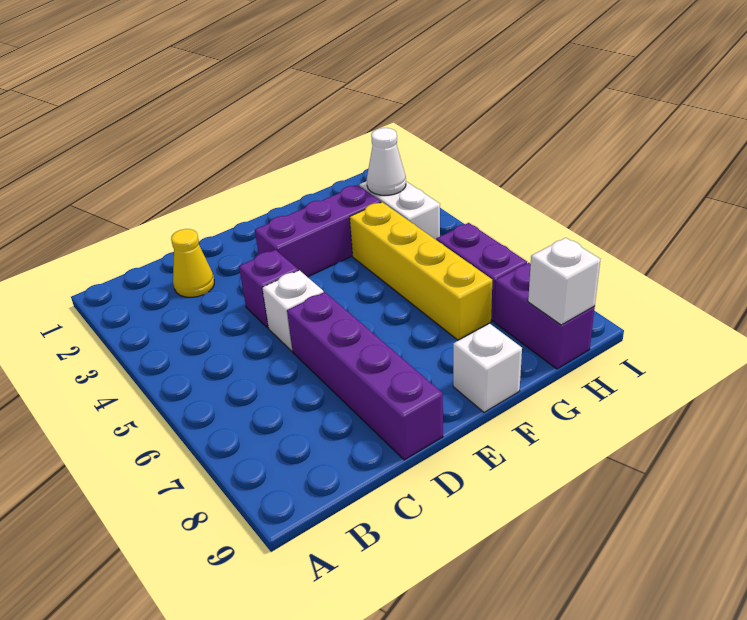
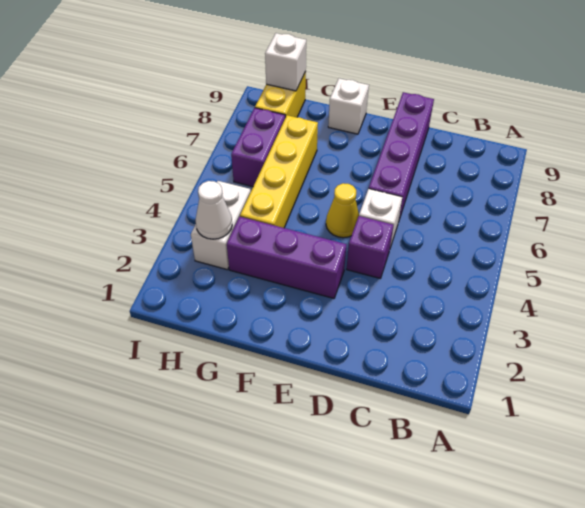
yellow 1x1 cone [171,229,214,297] -> yellow 1x1 cone moved to [326,183,359,238]
purple 1x2 brick [494,263,595,369] -> yellow 1x2 brick [255,72,306,118]

